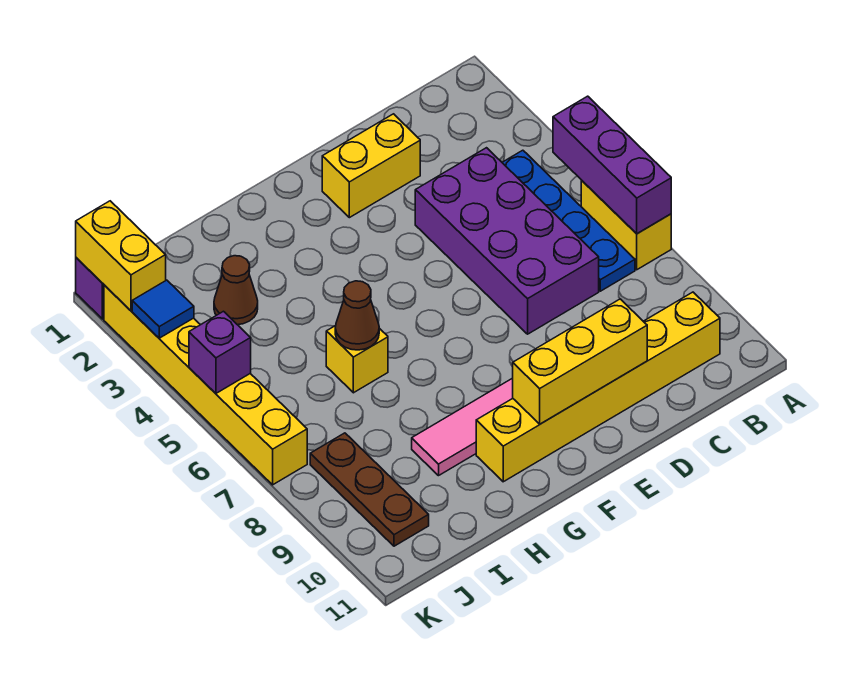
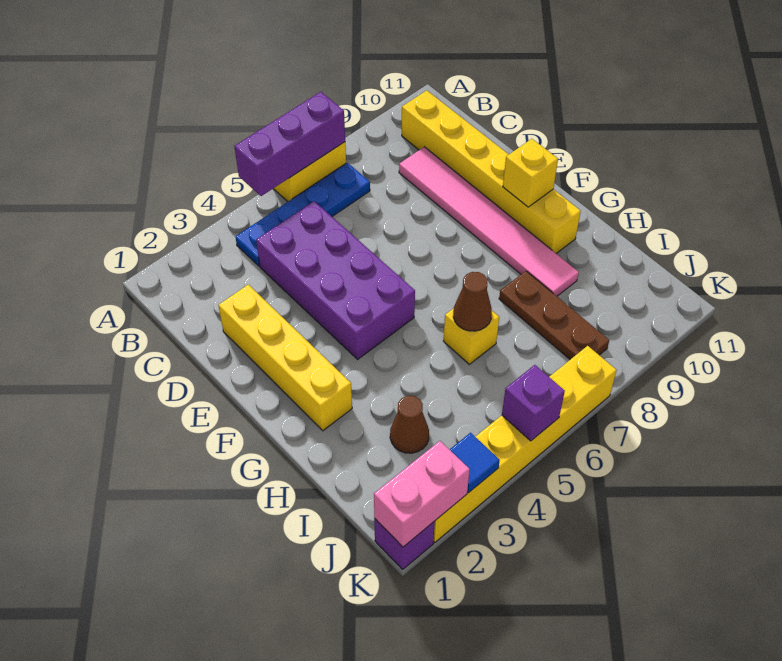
purple 2x4 brick [415,148,599,334] -> purple 2x4 brick turned to [256,201,415,359]
yellow 1x2 brick [322,114,420,218] -> yellow 1x4 brick [218,284,352,431]
yellow 1x3 brick [513,299,647,424] -> yellow 1x1 brick [503,139,558,207]
brown 1x3 plate [310,433,429,546] -> brown 1x3 plate turned to [499,271,609,359]
yellow 1x2 brick [76,201,166,310] -> pink 1x2 brick [374,441,470,547]

